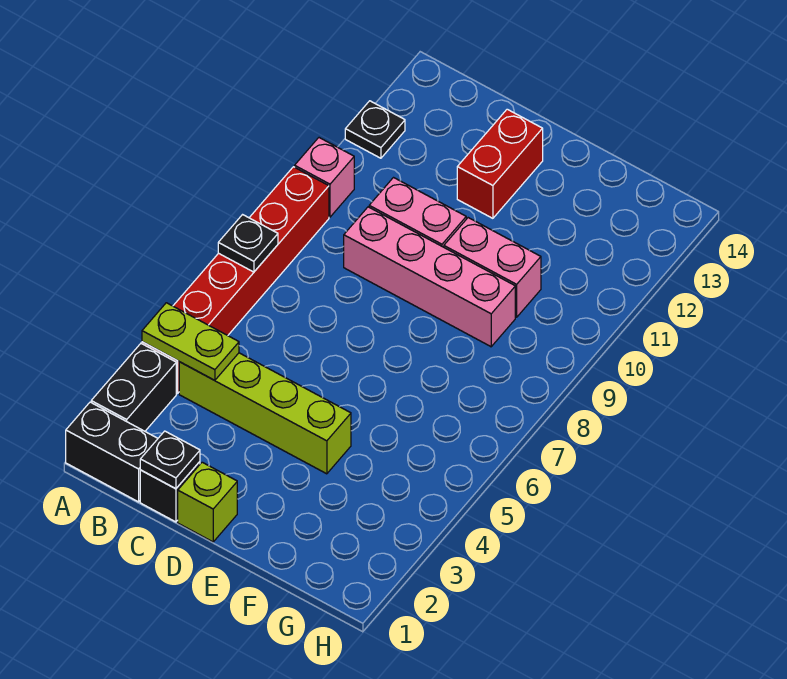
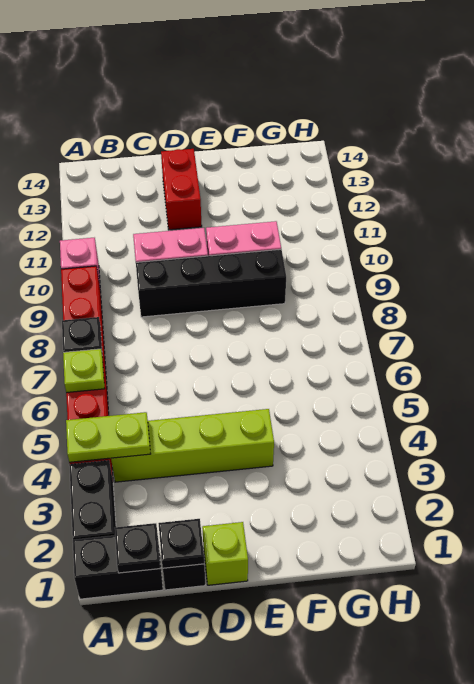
none -> lime 1x1 plate [63,349,105,393]
black 1x1 plate [345,101,405,158] -> black 1x1 plate moved to [115,523,161,573]
pink 1x4 brick [344,207,515,347] -> black 1x4 brick [136,249,286,317]

